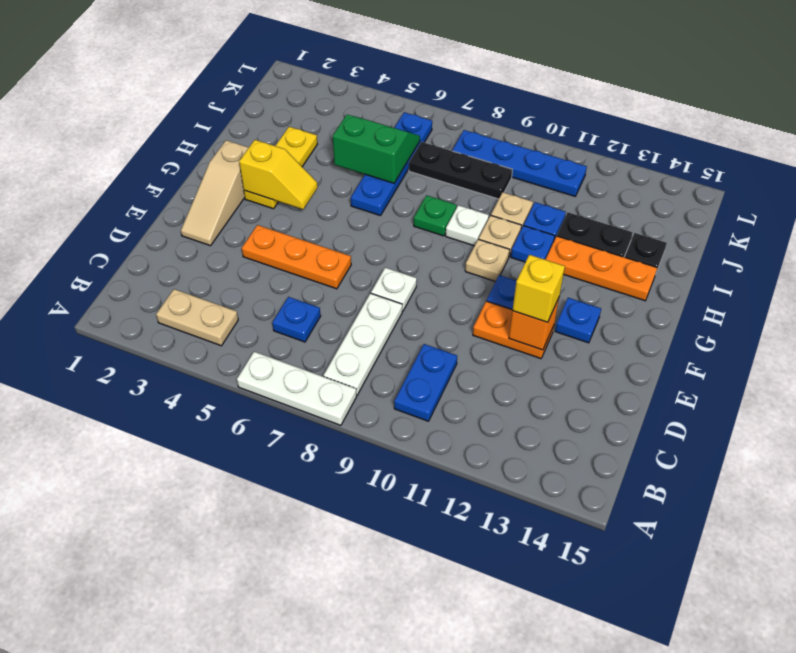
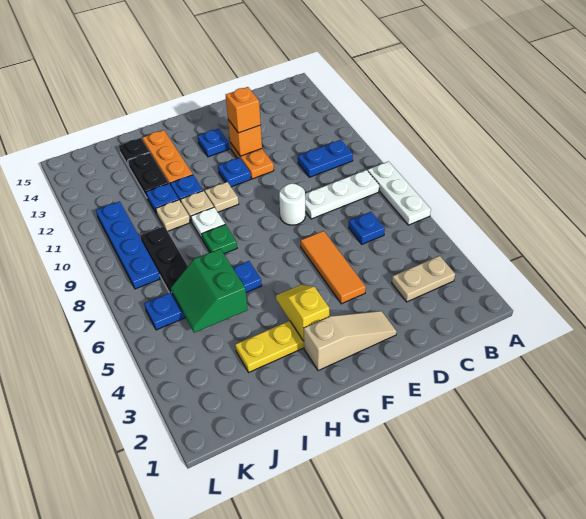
tan 1x2 plate [156,289,238,346] -> tan 1x2 plate turned to [392,256,455,302]
orange 1x3 plate [242,225,351,289] -> orange 1x3 tile [301,231,366,304]
white 1x1 plate [371,268,417,311] -> white 1x1 round brick [279,183,305,225]
yellow 1x1 brick [513,255,565,322] -> orange 1x1 brick [226,87,261,133]

